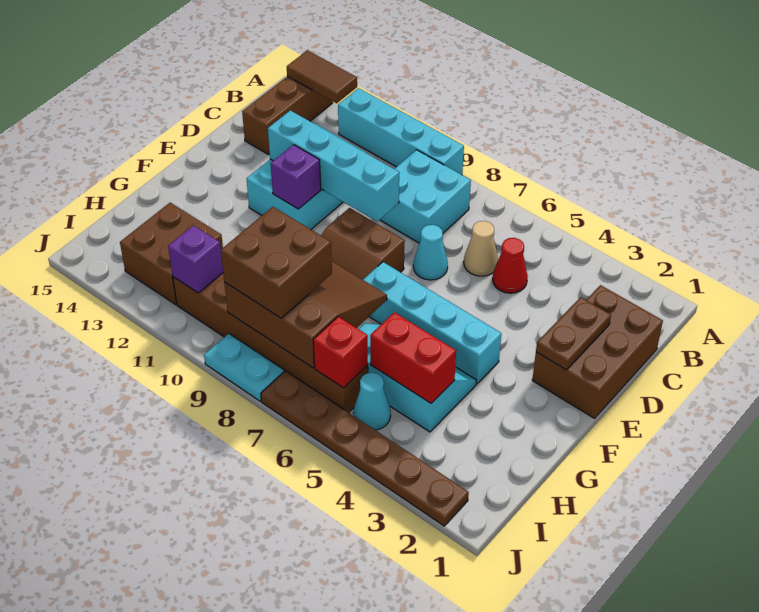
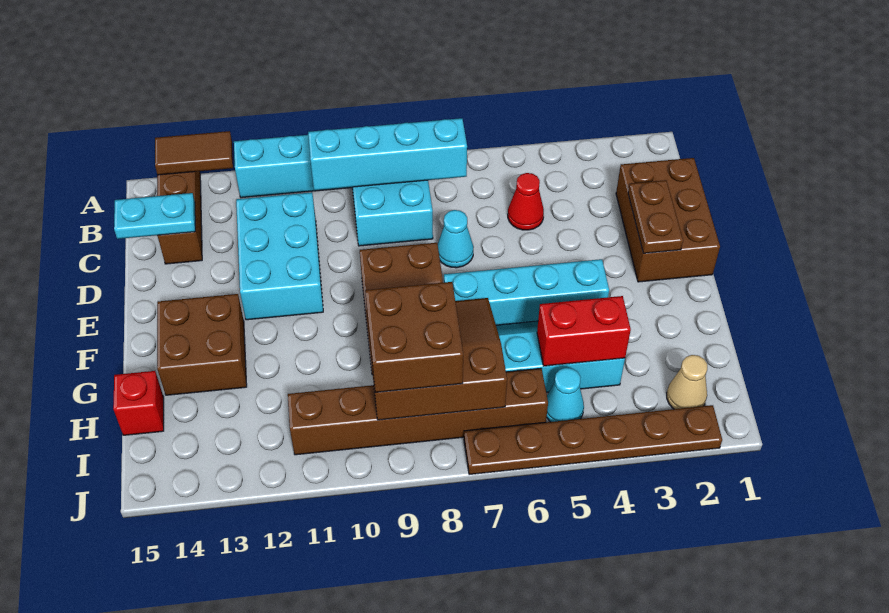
tan 1x1 cone [464,221,498,276] -> tan 1x1 cone moved to [667,355,707,409]
cyan 1x4 brick [268,110,399,222] -> cyan 1x4 brick moved to [308,118,467,190]
purple 1x1 brick [271,145,321,209] -> none
brown 2x2 brick [120,203,223,305] -> brown 2x2 brick moved to [157,294,247,395]
red 1x1 brick [313,317,368,388] -> red 1x1 brick moved to [113,371,164,435]
purple 1x1 brick [168,225,223,293] -> none
cyan 1x2 plate [204,334,284,401] -> cyan 1x2 plate moved to [114,193,195,239]

